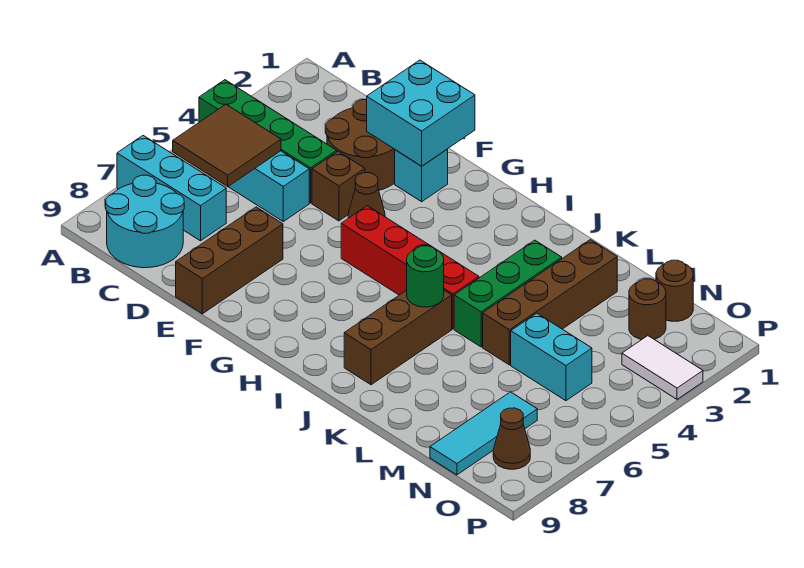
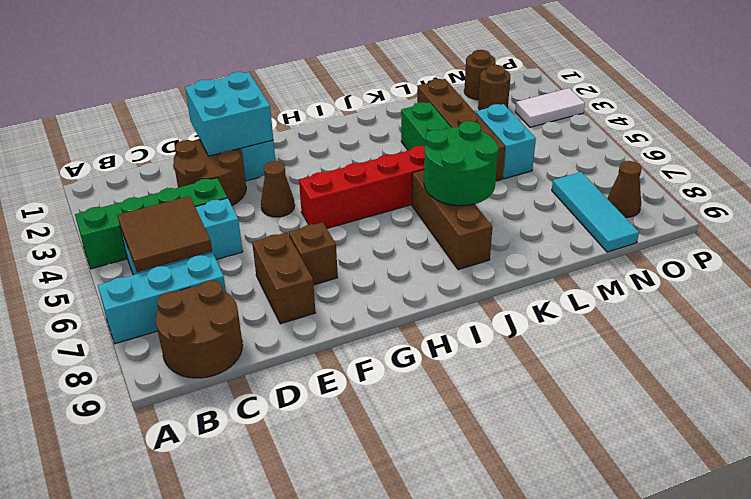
cyan 2x2 round brick [106,175,184,268] -> brown 2x2 round brick [156,280,243,378]
brown 1x1 brick [312,152,365,221] -> brown 1x1 brick moved to [289,222,338,285]
brown 1x3 brick [176,207,283,314] -> brown 1x2 brick [252,232,316,324]
green 1x1 round brick [407,246,444,307] -> green 2x2 round brick [424,121,499,206]
cyan 1x2 brick [511,313,592,401] -> cyan 1x2 brick turned to [476,104,536,179]

